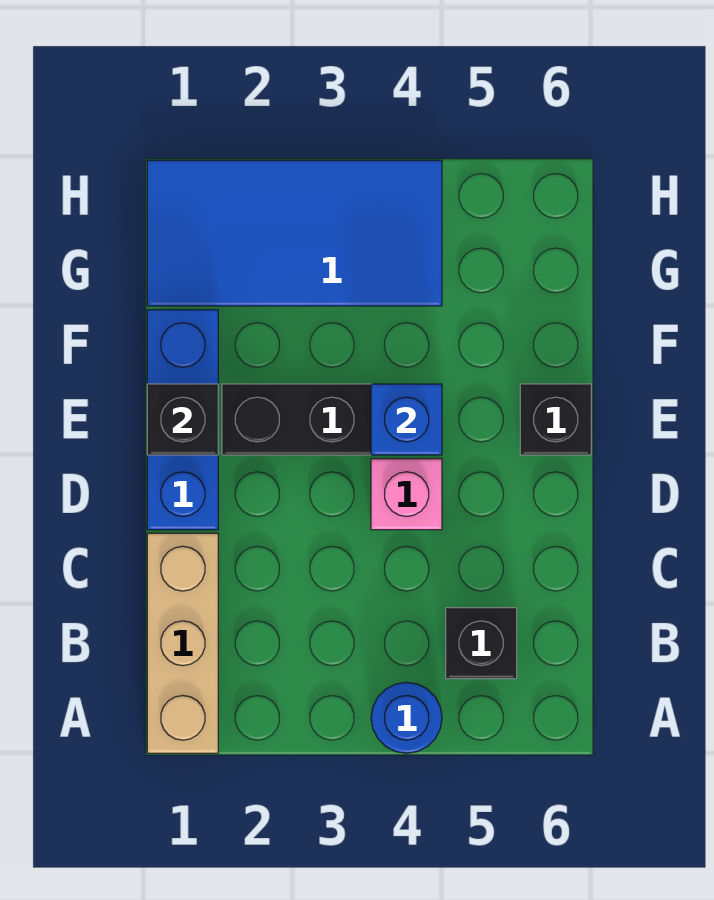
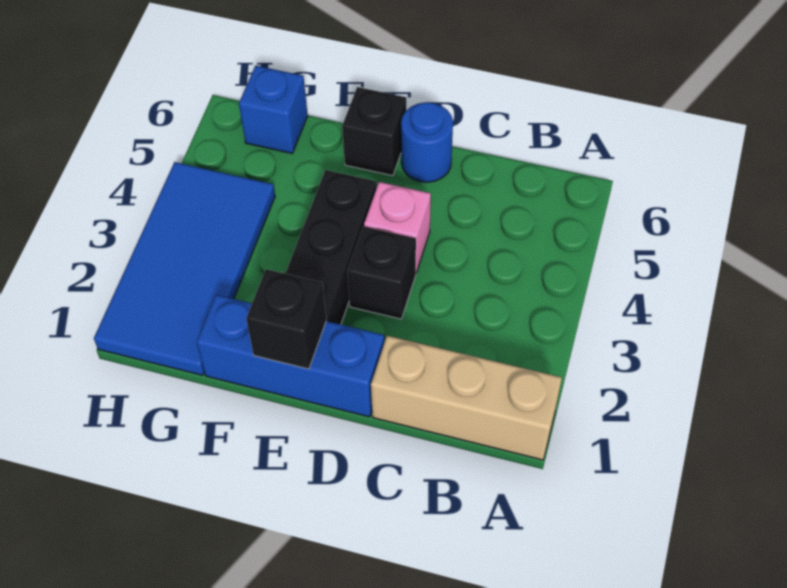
blue 1x1 round brick [371,682,442,753] -> blue 1x1 round brick moved to [401,102,453,182]
black 1x1 brick [446,608,517,679] -> black 1x1 brick moved to [347,226,416,319]
blue 1x1 brick [371,384,442,455] -> blue 1x1 brick moved to [239,66,308,153]

